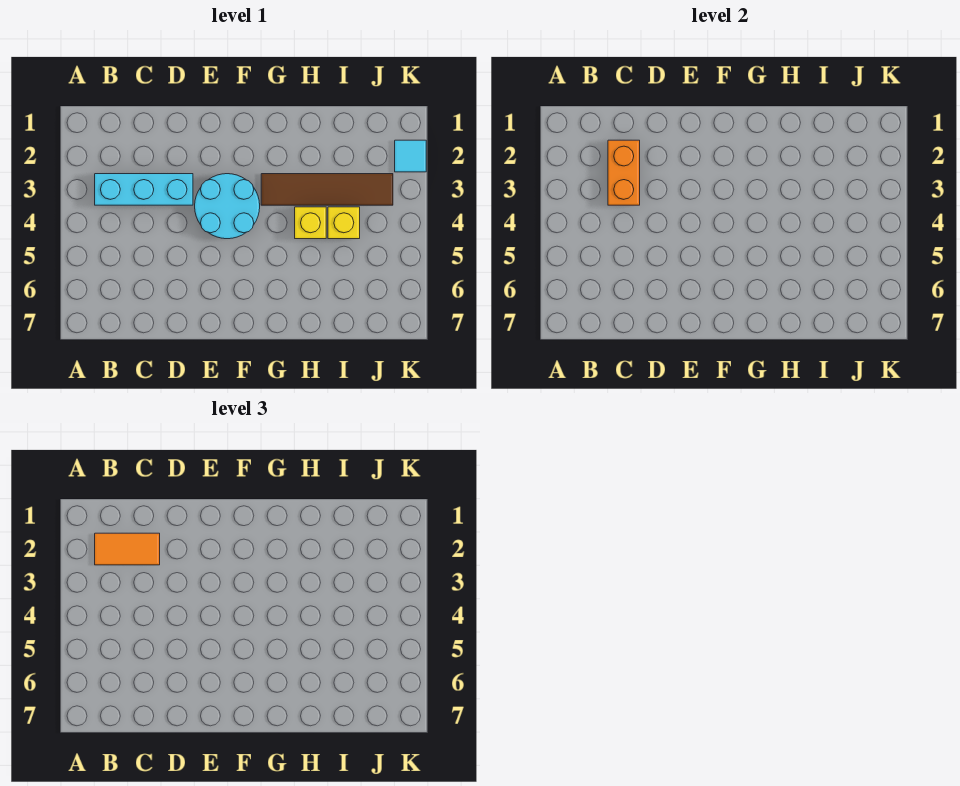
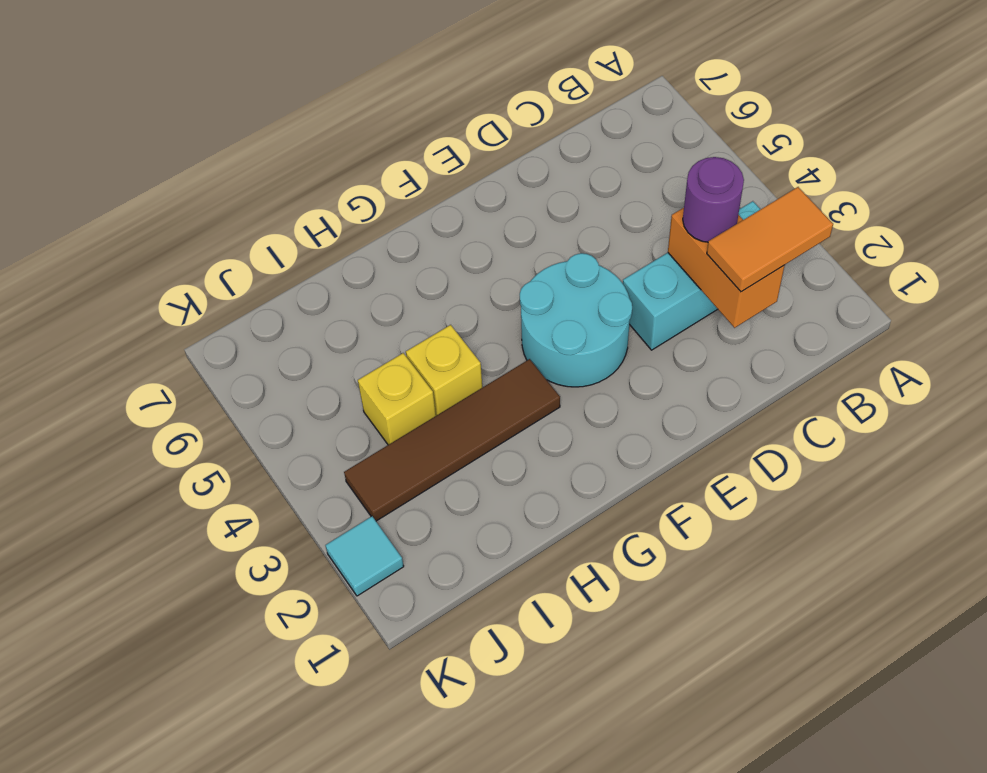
none -> purple 1x1 round brick [683,157,744,242]

